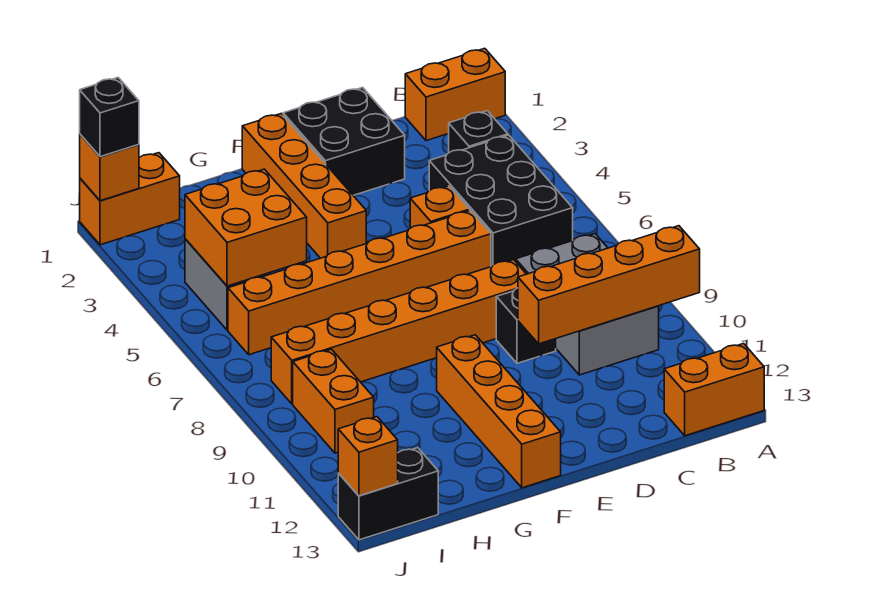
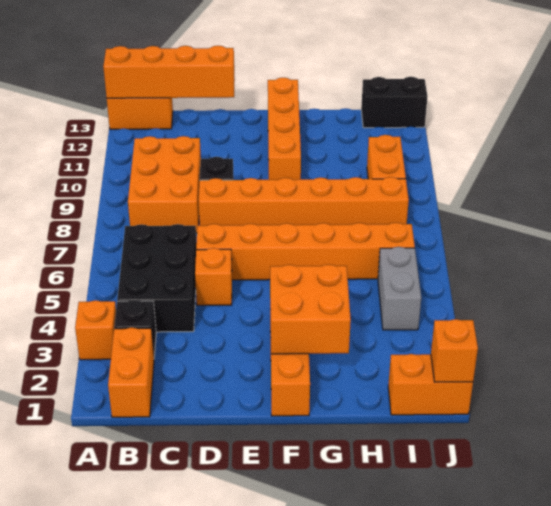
orange 1x2 brick [405,48,505,141] -> orange 1x2 brick turned to [108,327,154,417]
orange 1x4 brick [518,226,700,344] -> orange 1x4 brick moved to [103,46,235,98]
grey 2x3 brick [516,234,659,375] -> orange 2x3 brick [128,136,201,233]
black 2x2 brick [283,87,405,195] -> none
orange 2x2 brick [185,169,307,286] -> orange 2x2 brick moved to [270,264,351,354]
black 1x1 brick [80,78,139,157] -> none
orange 1x1 brick [338,417,398,496] -> orange 1x1 brick moved to [75,300,116,360]

